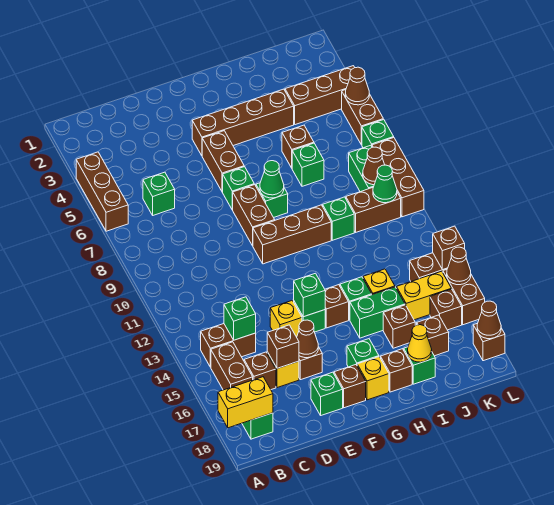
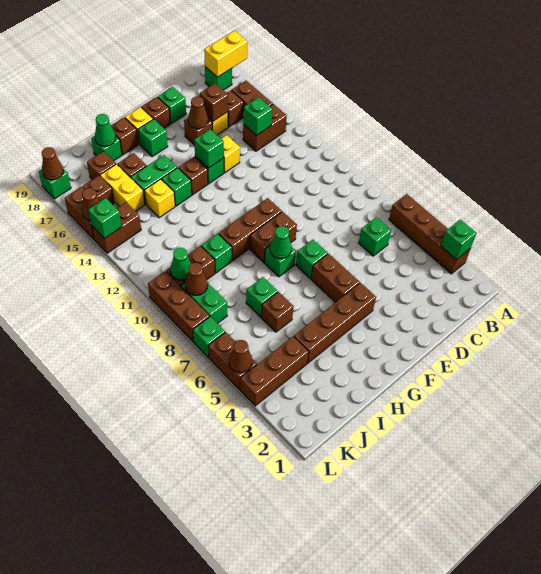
none -> green 1x1 brick [441,219,476,260]
brown 1x3 brick [76,152,128,231] -> brown 1x4 brick [389,194,471,274]
brown 1x2 brick [233,185,275,246] -> brown 1x2 brick turned to [250,212,297,263]
yellow 1x1 cone [408,325,432,362] -> green 1x1 cone [95,114,116,146]
yellow 1x2 brick [397,271,451,320] -> yellow 1x2 brick turned to [100,164,145,211]
brown 1x1 brick [433,226,465,270] -> green 1x1 brick [88,198,122,239]
brown 1x1 brick [473,323,505,361] -> green 1x1 brick [38,169,71,199]

